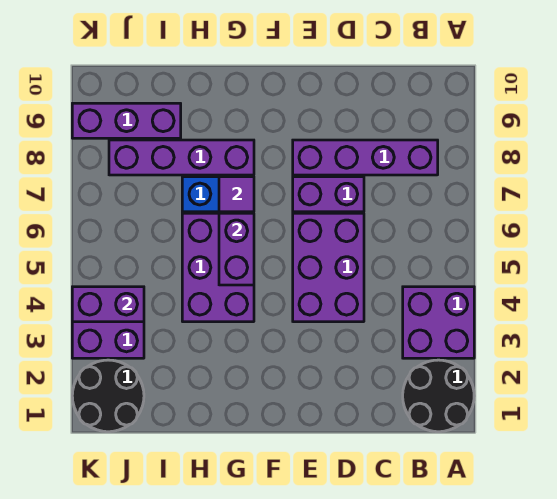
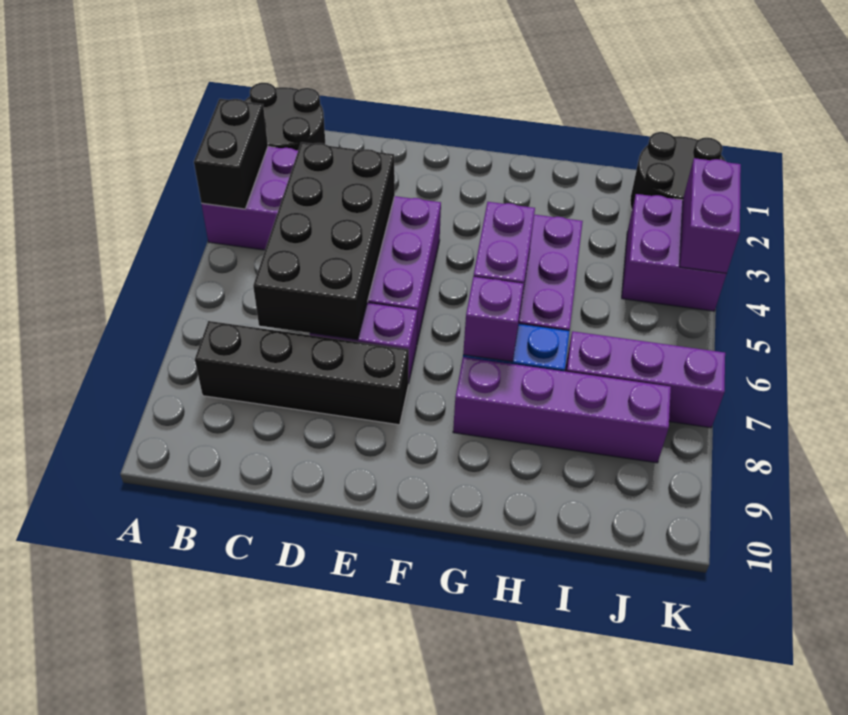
none -> black 1x2 brick [194,99,268,209]
purple 1x4 brick [293,140,438,175] -> black 1x4 brick [195,321,409,425]
none -> black 2x4 brick [253,142,395,340]
purple 1x1 tile [219,177,254,212] -> purple 1x1 brick [463,277,524,362]
purple 1x3 brick [72,103,181,138] -> purple 1x3 brick moved to [565,331,725,428]
purple 1x2 brick [72,287,144,322] -> purple 1x2 brick turned to [680,158,741,274]

